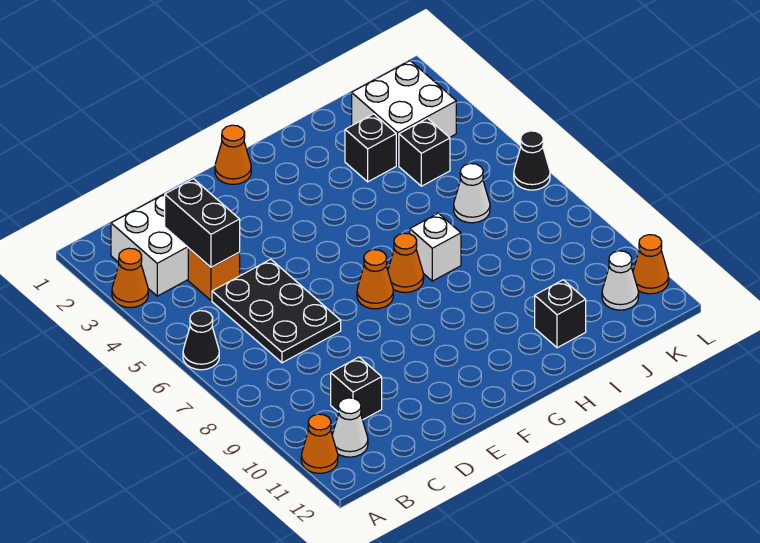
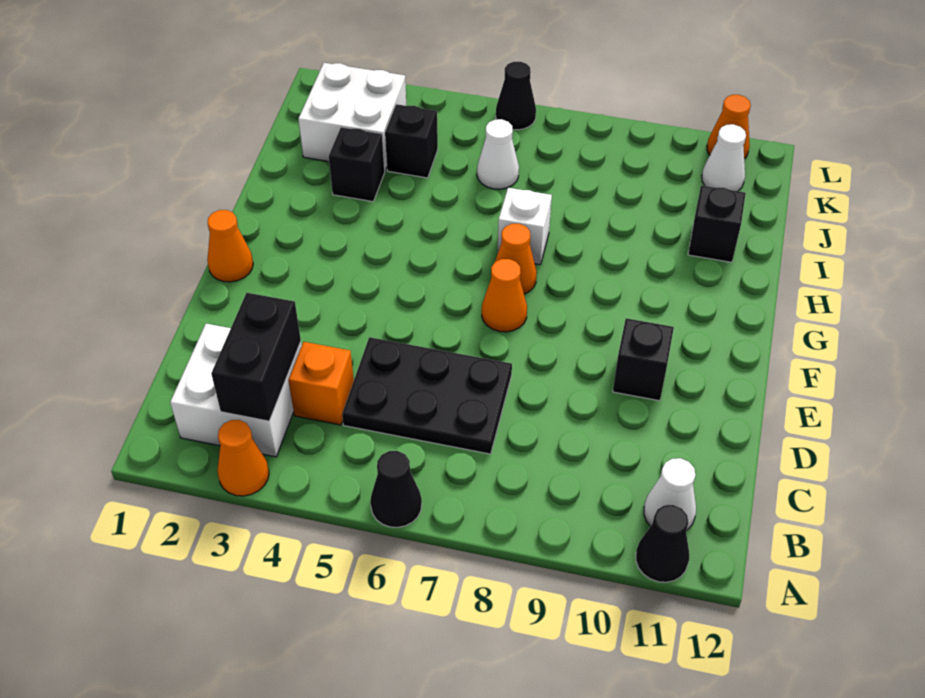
orange 1x1 cone [301,414,338,473] -> black 1x1 cone [636,505,689,582]
black 1x2 brick [165,179,240,267] -> black 1x2 brick turned to [211,293,301,421]
black 1x1 brick [331,357,382,420] -> black 1x1 brick moved to [613,318,674,401]

